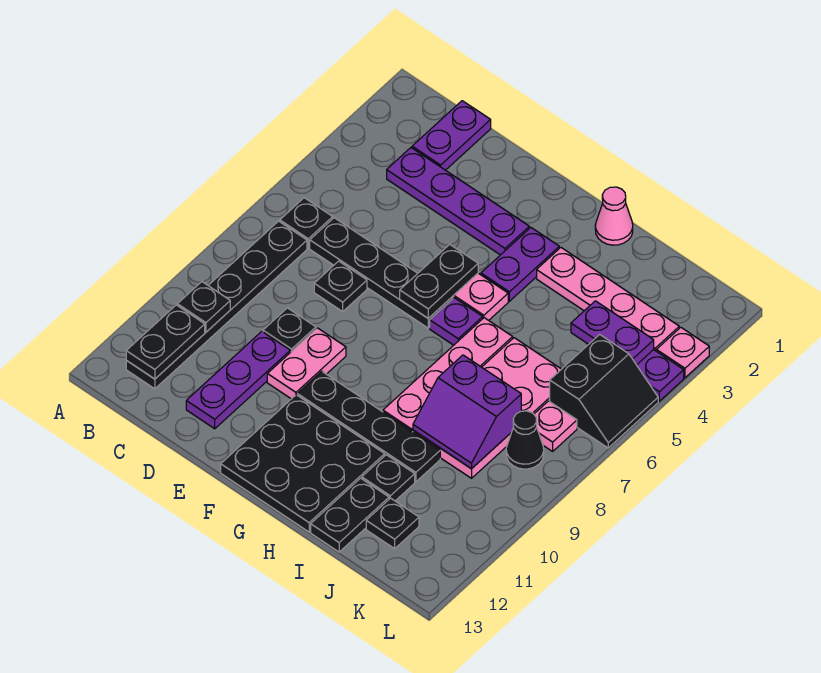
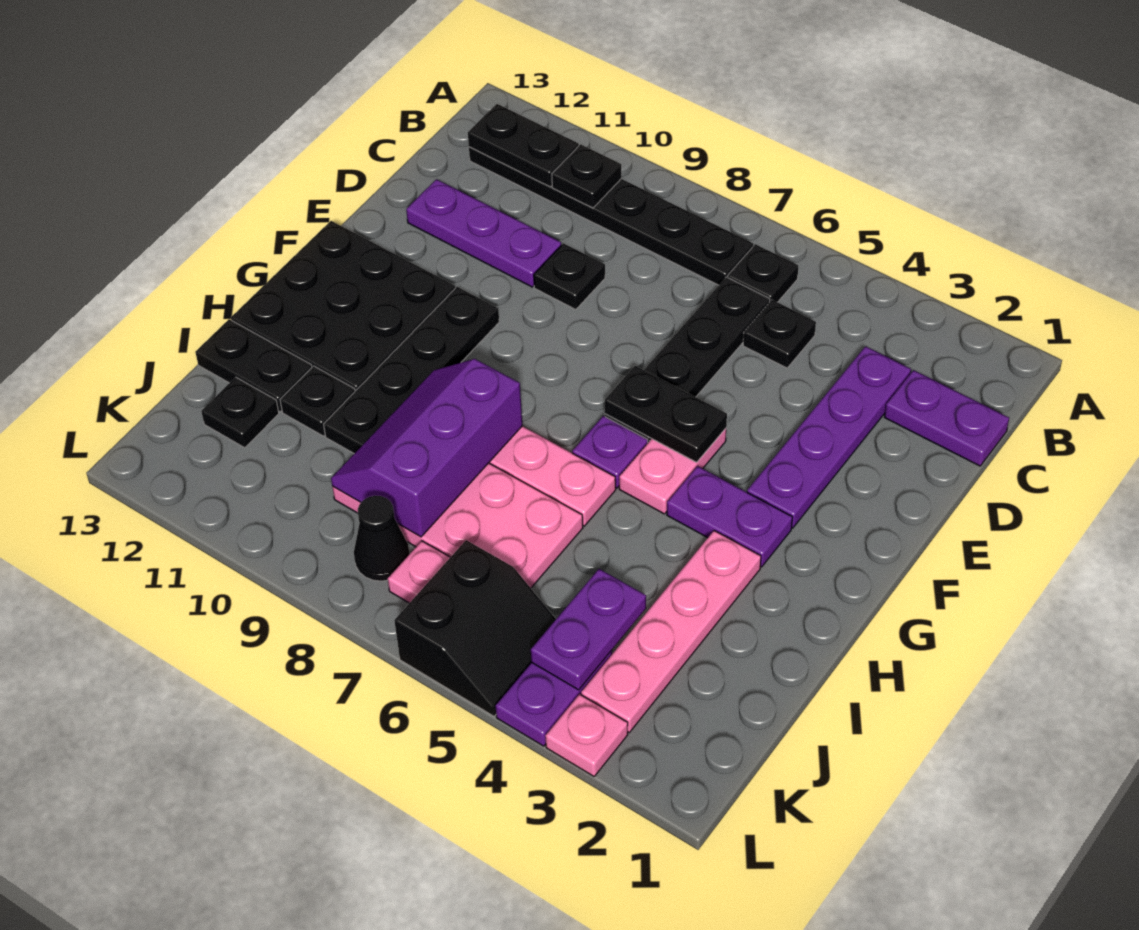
black 1x1 plate [314,261,367,311] -> black 1x1 plate moved to [743,300,816,368]
pink 1x2 plate [267,328,346,399] -> none
pink 1x1 cone [595,187,633,245] -> none
purple 2x2 slope [413,355,521,469] -> purple 2x3 slope [331,359,522,537]
black 2x2 slope [550,334,658,448] -> black 2x2 slope turned to [394,540,556,716]

